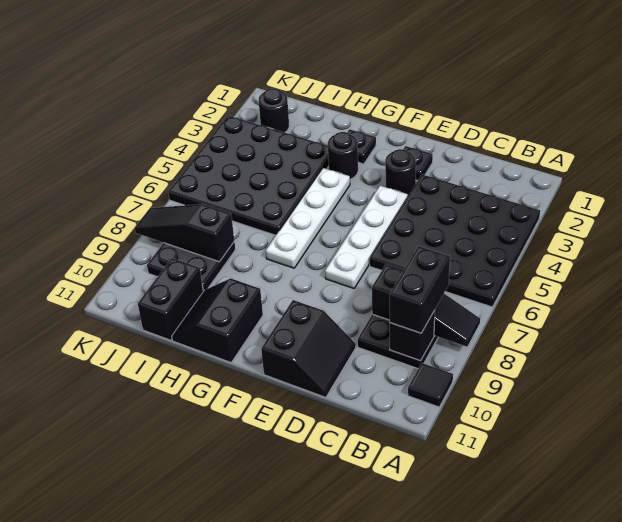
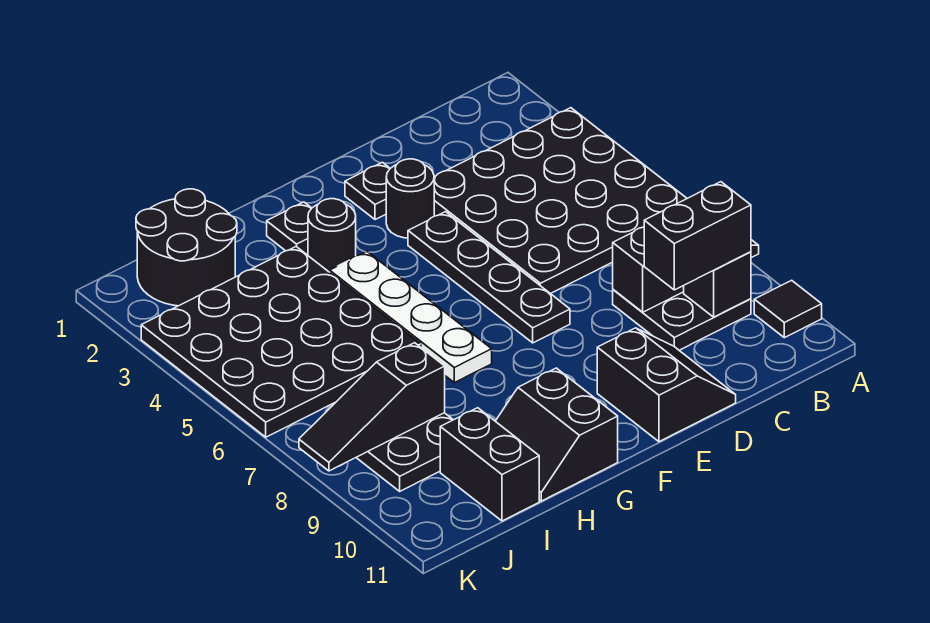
black 1x2 brick [390,246,450,333] -> black 1x2 brick turned to [644,182,751,290]
white 1x4 plate [325,186,408,288] -> black 1x4 plate [408,212,570,343]
black 1x1 round brick [259,88,289,132] -> black 2x2 round brick [136,189,237,306]

